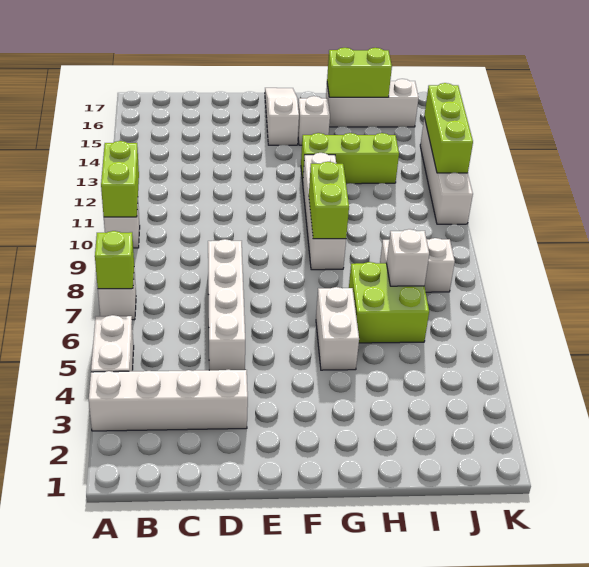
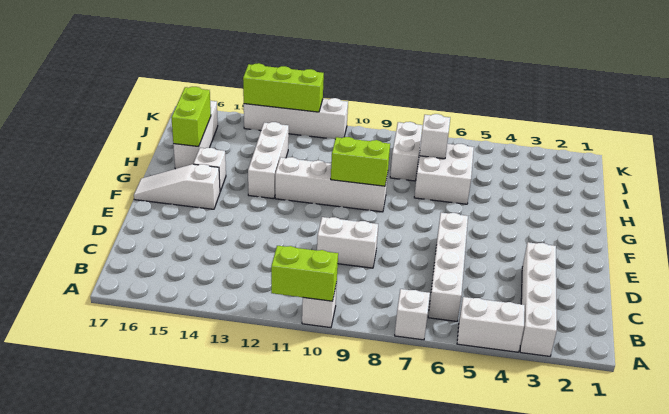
lime 1x1 brick [95,231,134,289] -> none
white 1x4 brick [208,239,245,370] -> white 1x4 brick turned to [428,213,468,321]
white 1x2 brick [316,287,359,370] -> white 1x2 brick moved to [317,217,378,268]
lime 1x3 brick [301,133,399,184] -> white 1x3 brick [248,122,289,199]
lime 2x2 brick [349,262,429,343] -> white 2x2 brick [414,144,474,204]

